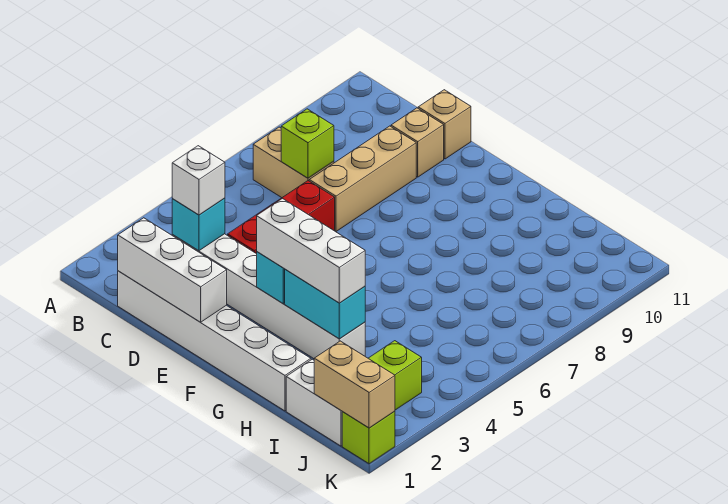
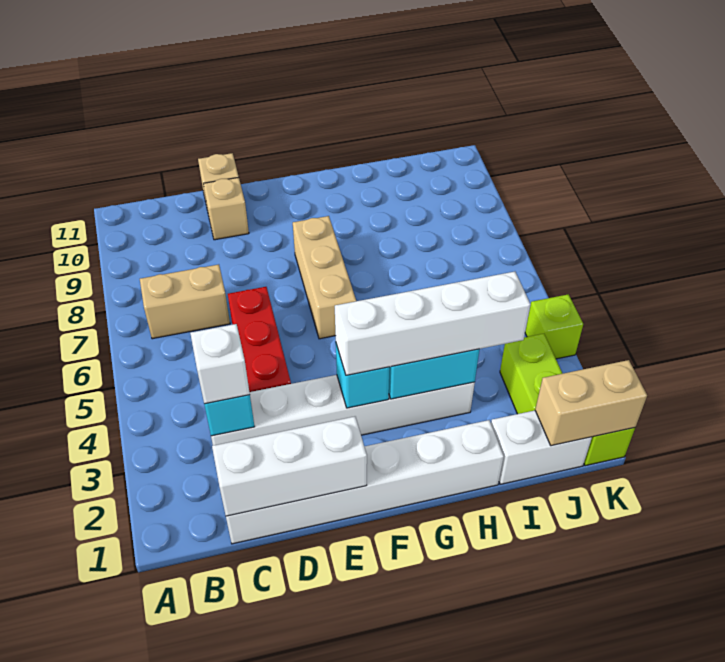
lime 1x1 brick [281,109,334,178] -> lime 1x1 brick moved to [525,294,583,359]
tan 1x3 brick [309,126,416,232] -> tan 1x3 brick moved to [293,216,356,339]
white 1x3 brick [257,199,365,303] -> white 1x4 brick [335,272,531,375]

